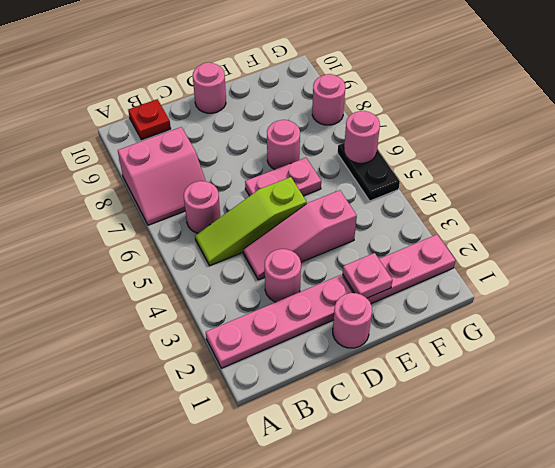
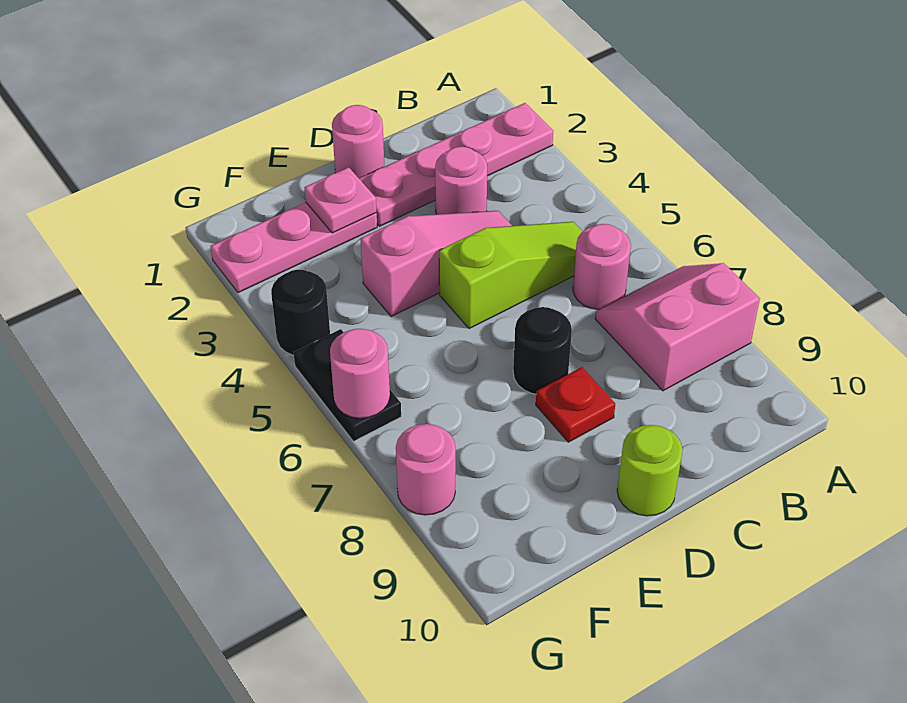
red 1x1 plate [128,99,171,140] -> red 1x1 plate moved to [536,367,615,442]
pink 1x2 plate [245,158,321,196] -> none
none -> black 1x1 round brick [513,307,572,394]
pink 1x1 round brick [193,62,226,113] -> lime 1x1 round brick [617,425,683,516]
pink 1x1 round brick [267,120,300,170] -> none
none -> black 1x1 round brick [271,270,330,355]

